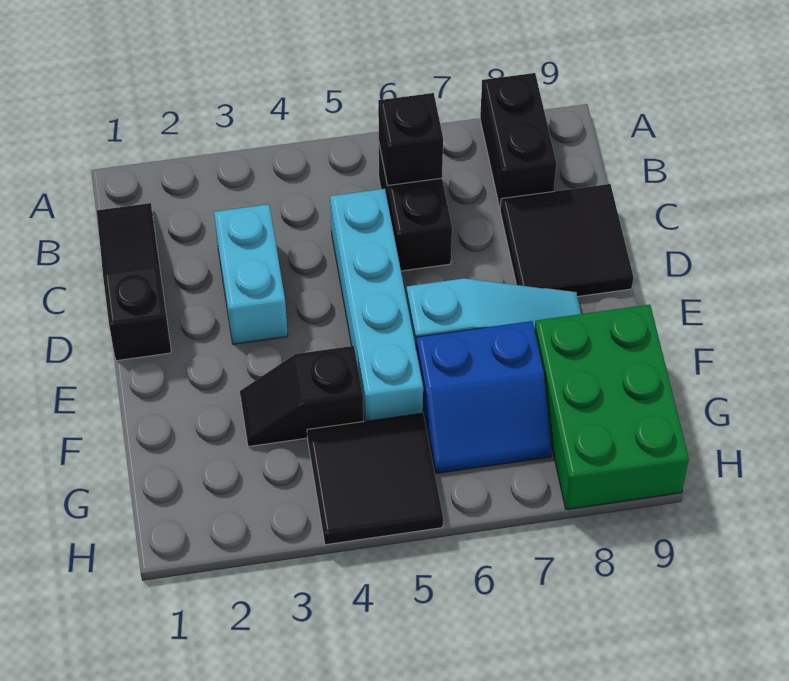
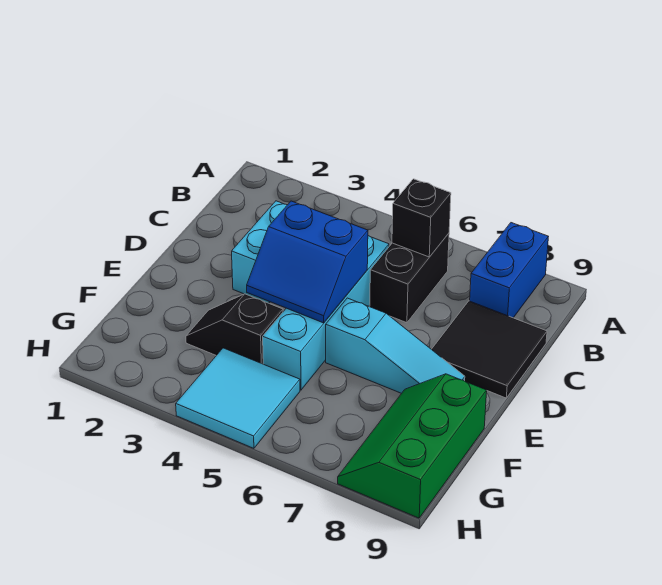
black 1x2 brick [480,73,556,207] -> blue 1x2 brick [470,223,548,318]
black 1x3 slope [97,203,171,361] -> none
blue 2x2 slope [416,321,552,473] -> blue 2x2 slope moved to [247,201,368,323]
green 2x3 brick [534,305,689,510] -> green 2x3 slope [338,374,487,518]
black 2x2 tile [307,413,443,545] -> cyan 2x2 tile [176,348,300,448]

